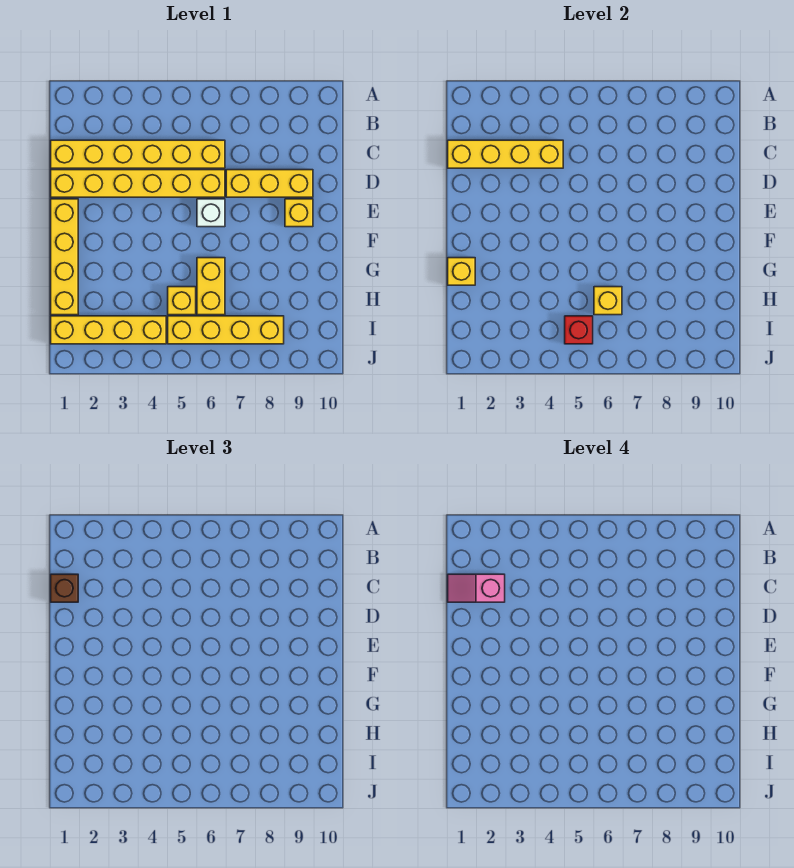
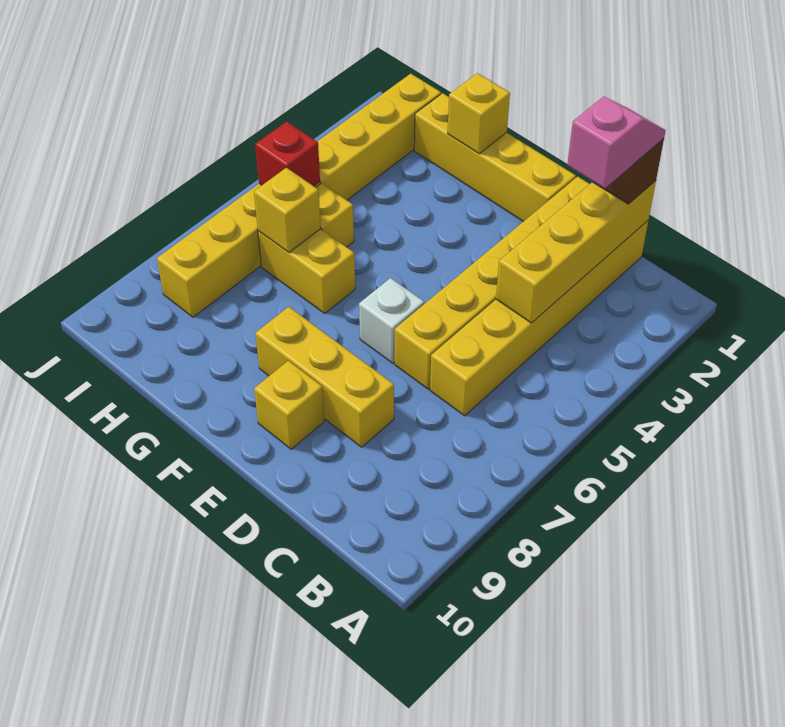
yellow 1x3 brick [226,170,313,197] -> yellow 1x3 brick turned to [256,307,394,447]

